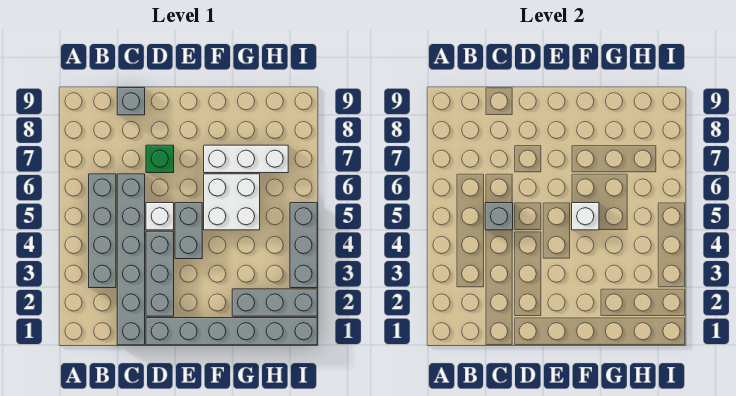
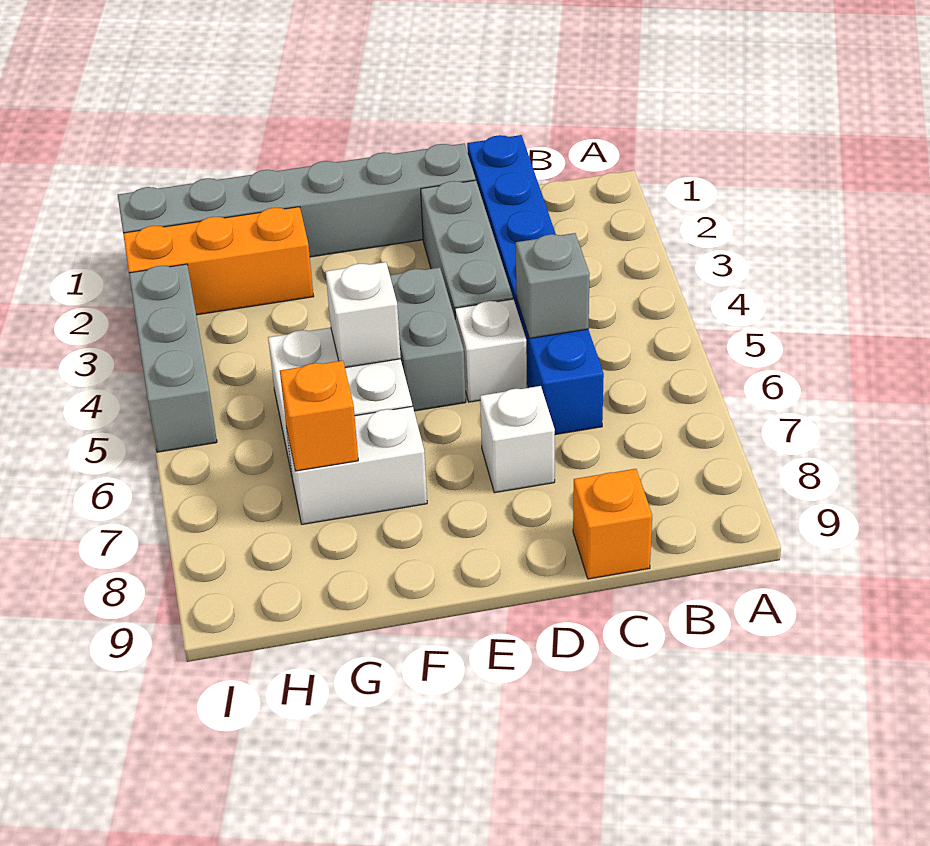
grey 1x4 brick [89,174,116,288] -> none
grey 1x6 brick [117,174,145,345] -> blue 1x6 brick [467,135,604,435]
grey 1x1 brick [117,88,145,115] -> orange 1x1 brick [573,469,652,579]
green 1x1 brick [146,145,174,173] -> white 1x1 brick [480,386,555,493]
white 1x3 brick [204,145,288,173] -> white 1x2 brick [287,406,427,524]
grey 1x3 brick [232,289,317,316] -> orange 1x3 brick [123,207,314,315]
none -> orange 1x1 brick [280,361,358,471]

